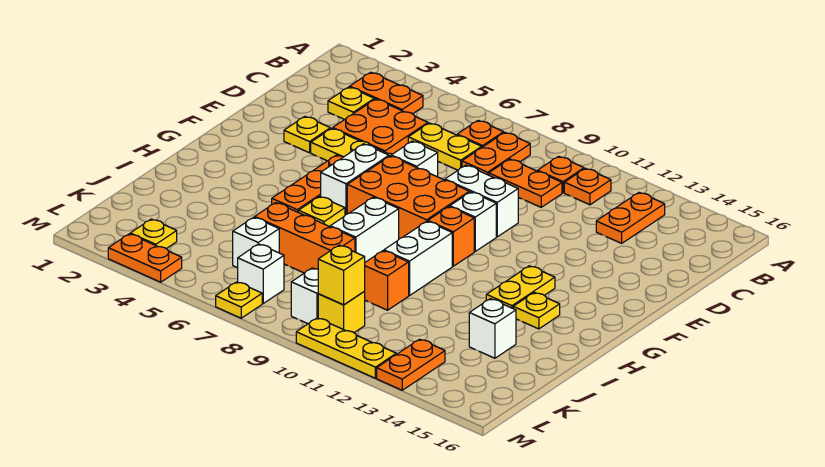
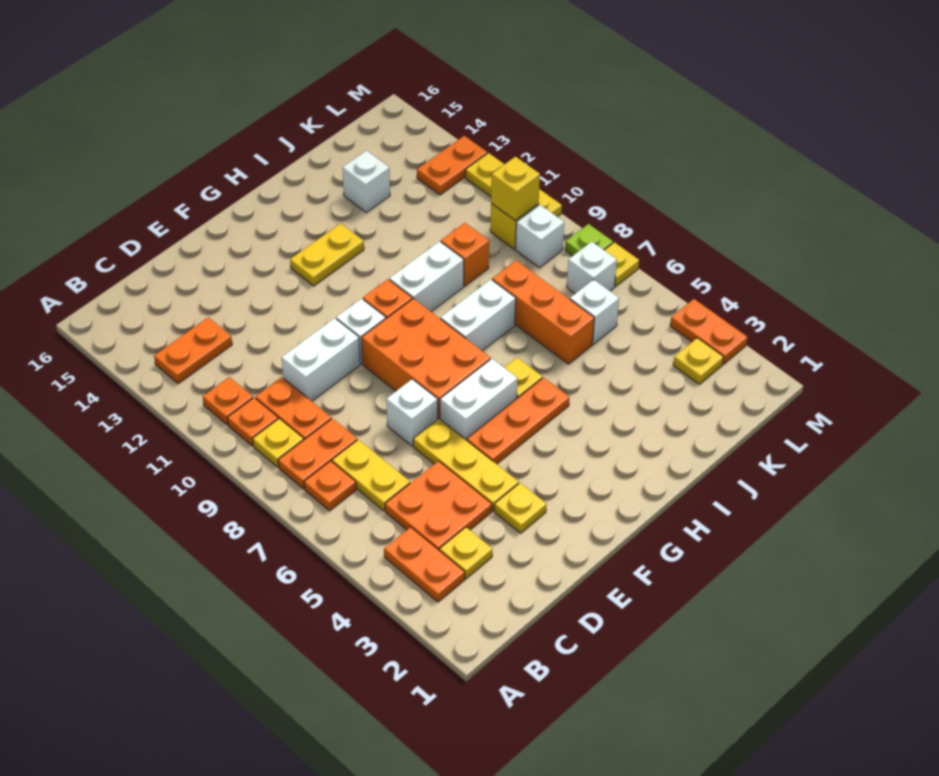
white 1x2 brick [445,165,518,237] -> white 1x2 brick turned to [281,318,360,401]
yellow 1x1 plate [513,293,560,329] -> yellow 1x1 plate moved to [253,418,304,467]
none -> lime 1x1 plate [565,224,613,256]

